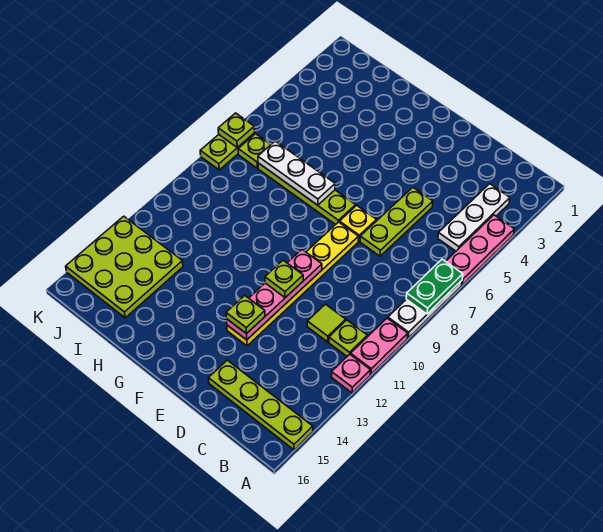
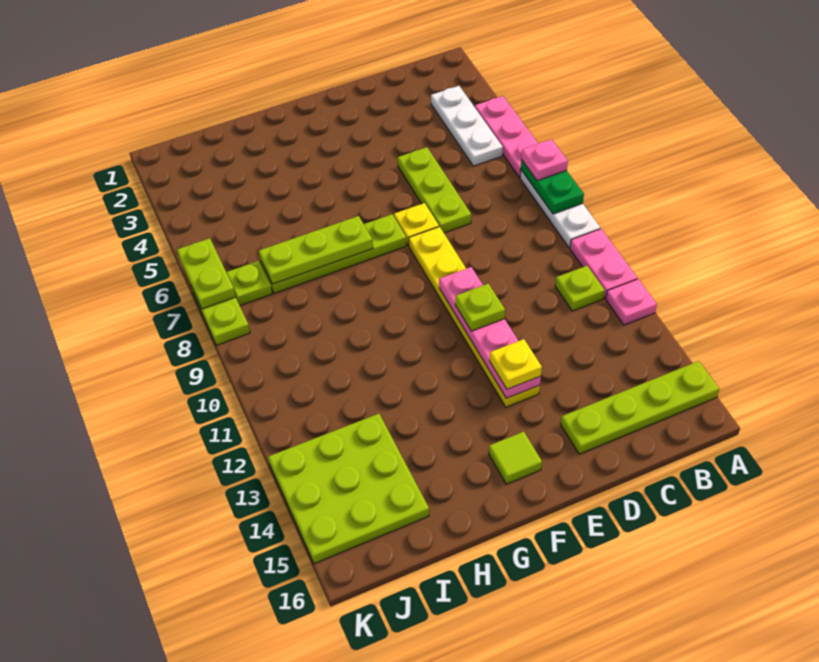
none -> pink 1x1 plate [521,139,568,181]
lime 1x1 tile [307,304,346,342] -> lime 1x1 tile moved to [489,432,542,484]
lime 1x1 plate [226,295,265,334] -> yellow 1x1 plate [490,339,542,389]
white 1x3 plate [258,141,335,205] -> lime 1x3 plate [259,216,373,284]
lime 1x1 plate [218,113,255,148] -> lime 1x2 plate [177,238,236,309]

